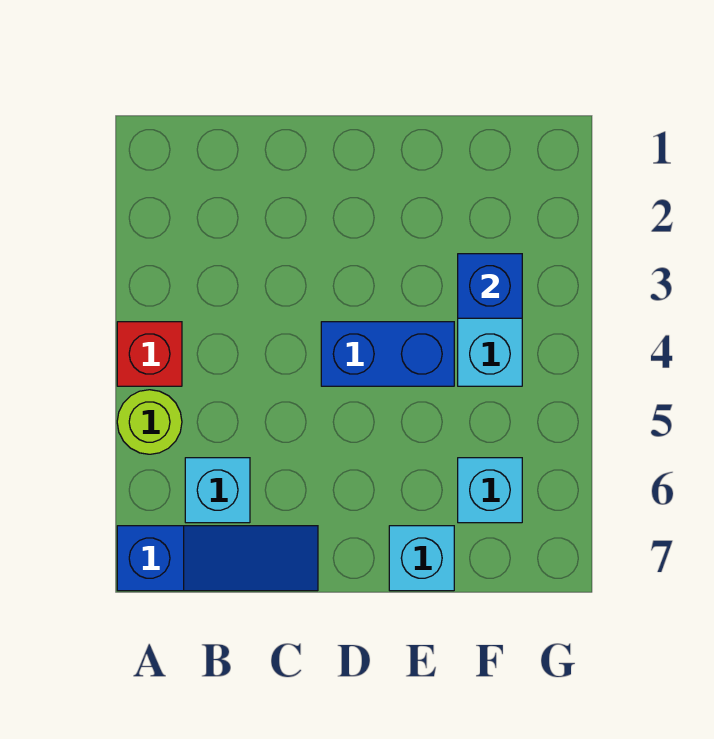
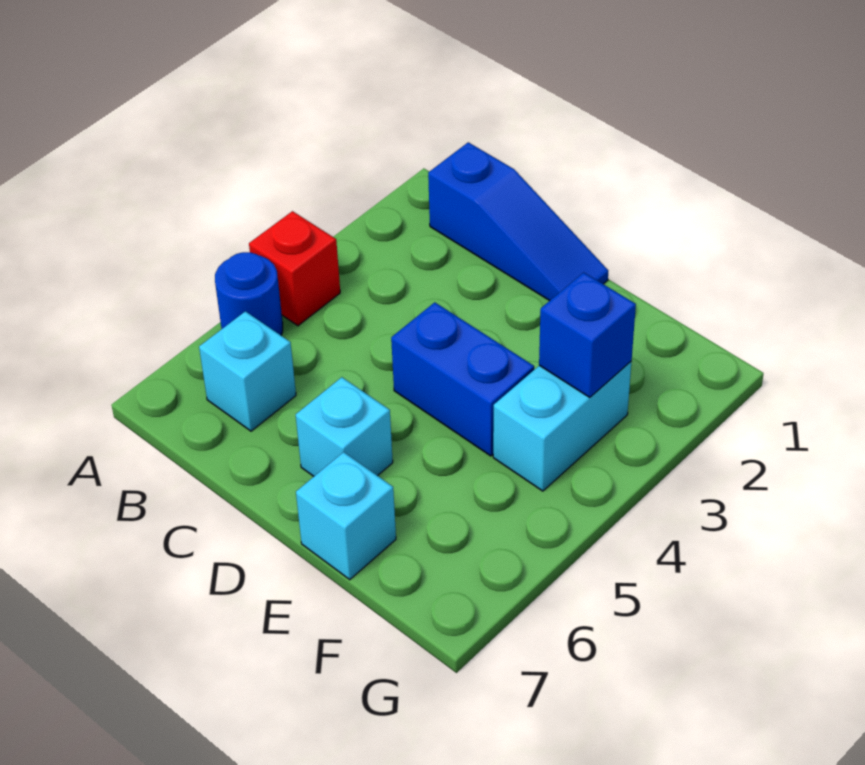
lime 1x1 round brick [117,390,182,454] -> blue 1x1 round brick [215,252,283,335]
blue 1x3 slope [117,526,318,591] -> blue 1x3 slope moved to [428,142,608,301]
cyan 1x1 brick [458,458,522,523] -> cyan 1x1 brick moved to [296,377,393,476]

